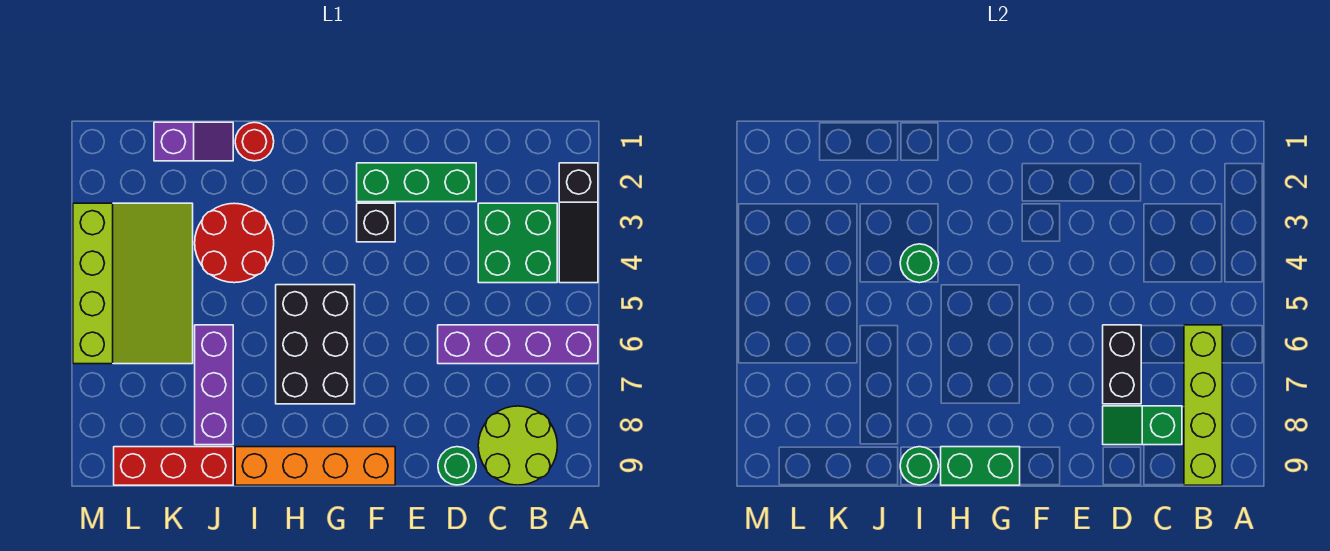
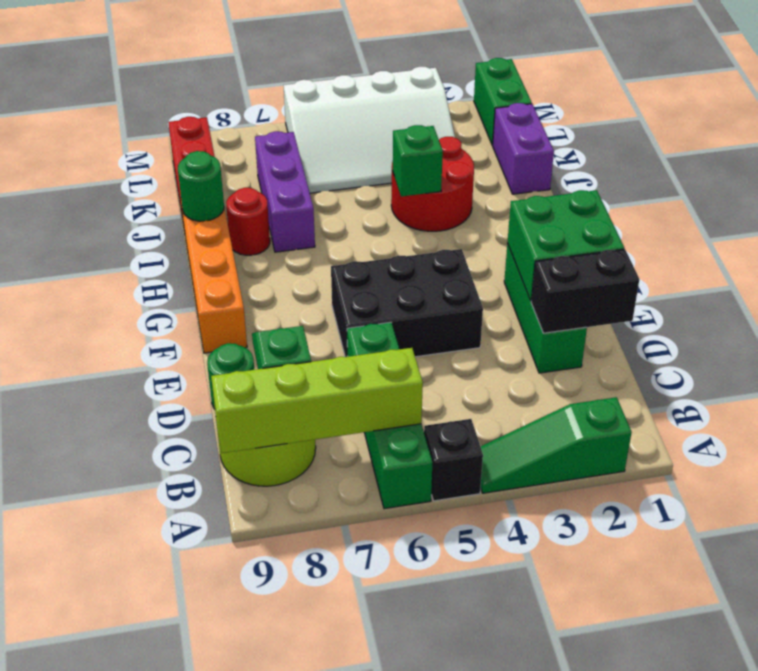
black 1x3 slope [559,163,598,283] -> green 1x3 slope [481,397,632,493]
purple 1x4 brick [438,325,598,364] -> green 1x4 brick [347,322,433,509]
green 2x2 brick [478,203,557,283] -> green 2x2 brick moved to [507,190,624,301]
black 1x2 brick [1103,325,1141,404] -> black 1x2 brick moved to [531,249,639,333]
black 1x1 brick [357,203,395,242] -> black 1x1 brick moved to [424,419,483,501]
black 2x3 brick [276,285,355,404] -> black 2x3 brick moved to [331,249,483,357]
green 1x2 brick [941,447,1020,485] -> green 1x2 brick moved to [474,58,532,145]
red 1x1 round brick [235,122,274,161] -> red 1x1 round brick moved to [226,188,270,255]
green 1x1 round brick [900,244,939,283] -> green 1x1 brick [393,125,443,197]
purple 1x2 slope [154,122,233,161] -> purple 1x2 brick [493,103,554,194]
purple 1x3 brick [195,325,233,445] -> purple 1x3 brick turned to [255,131,315,252]
lime 3x4 slope [73,203,193,364] -> white 3x4 slope [284,67,455,193]

